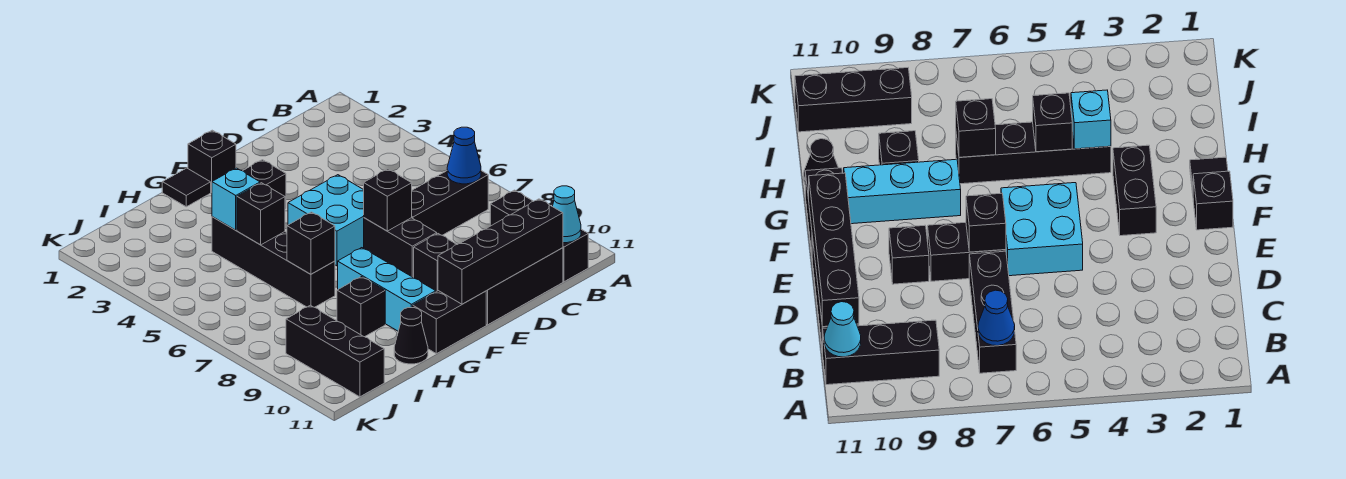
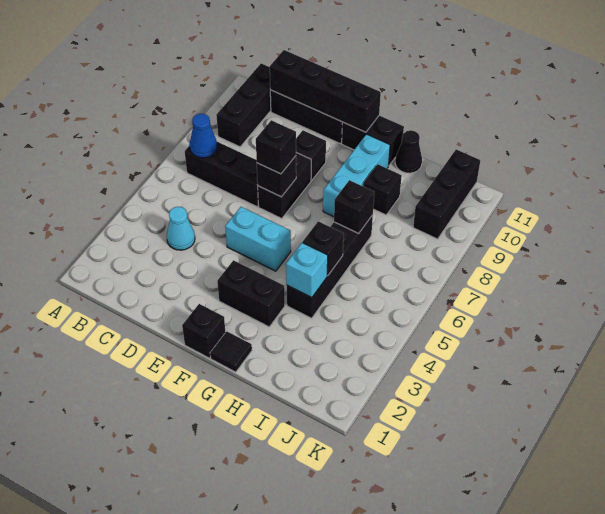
cyan 1x1 cone [552,186,581,243] -> cyan 1x1 cone moved to [167,207,195,250]
cyan 2x2 brick [288,175,364,266] -> cyan 1x2 brick [225,207,291,271]
none -> black 1x1 brick [256,120,296,174]

